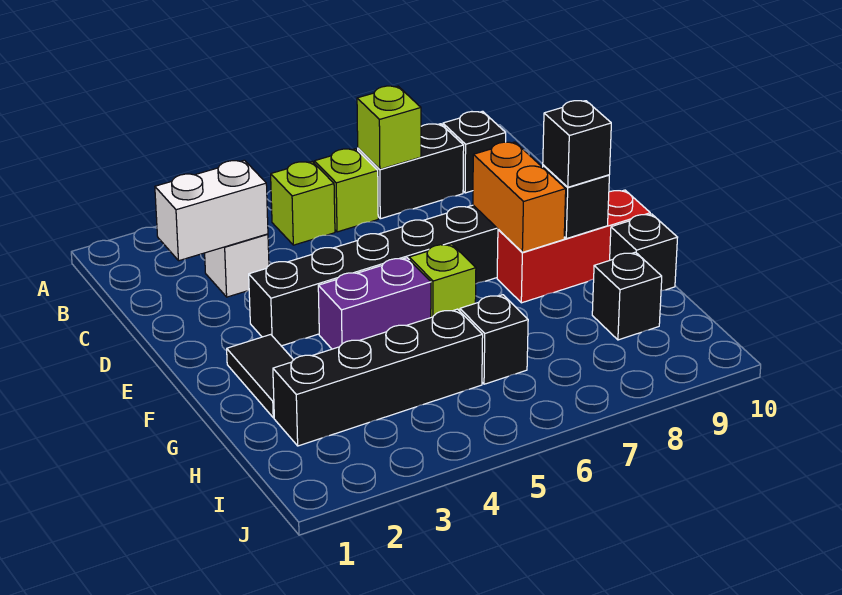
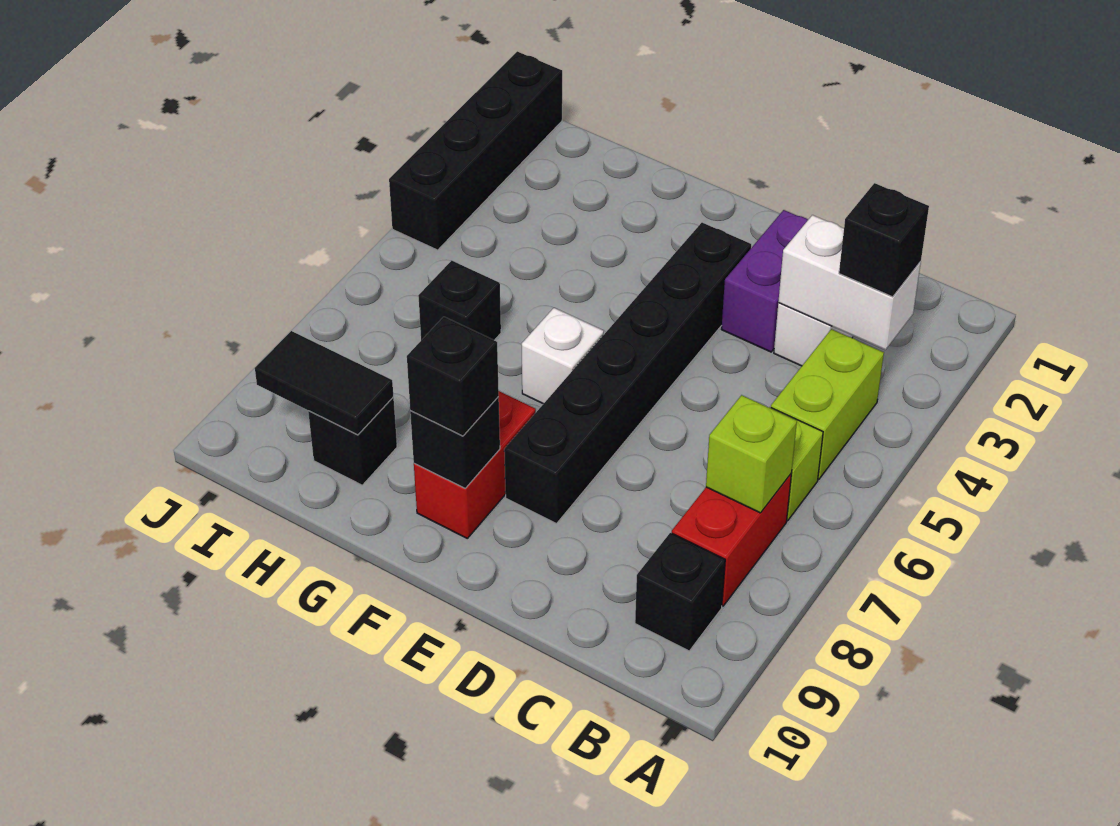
lime 1x1 brick [271,162,335,245] -> lime 1x2 brick [771,329,884,479]
black 1x2 brick [358,124,464,219] -> red 1x2 brick [672,474,791,606]
white 1x2 brick [155,160,268,261] -> white 1x2 brick turned to [778,215,921,350]
orange 1x2 brick [473,142,566,252] -> none
black 1x2 tile [227,335,293,418] -> black 1x2 tile moved to [255,331,393,435]
purple 1x2 brick [318,258,431,349] -> purple 1x2 brick moved to [721,210,808,352]
lime 1x1 brick [409,244,476,317] -> white 1x1 brick [522,308,604,404]
red 1x3 brick [497,190,650,303] -> red 1x2 brick [414,391,536,538]
black 1x1 brick [610,214,678,291] -> black 1x1 brick moved to [839,183,929,297]
black 1x4 brick [273,309,483,446] -> black 1x4 brick moved to [389,51,562,250]

